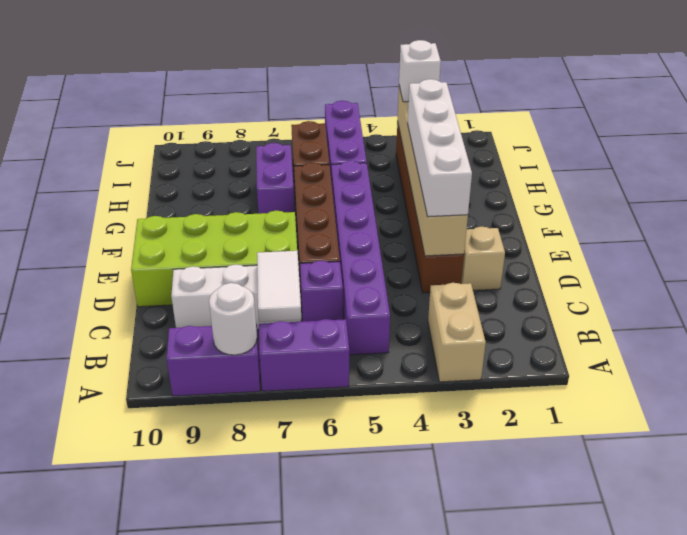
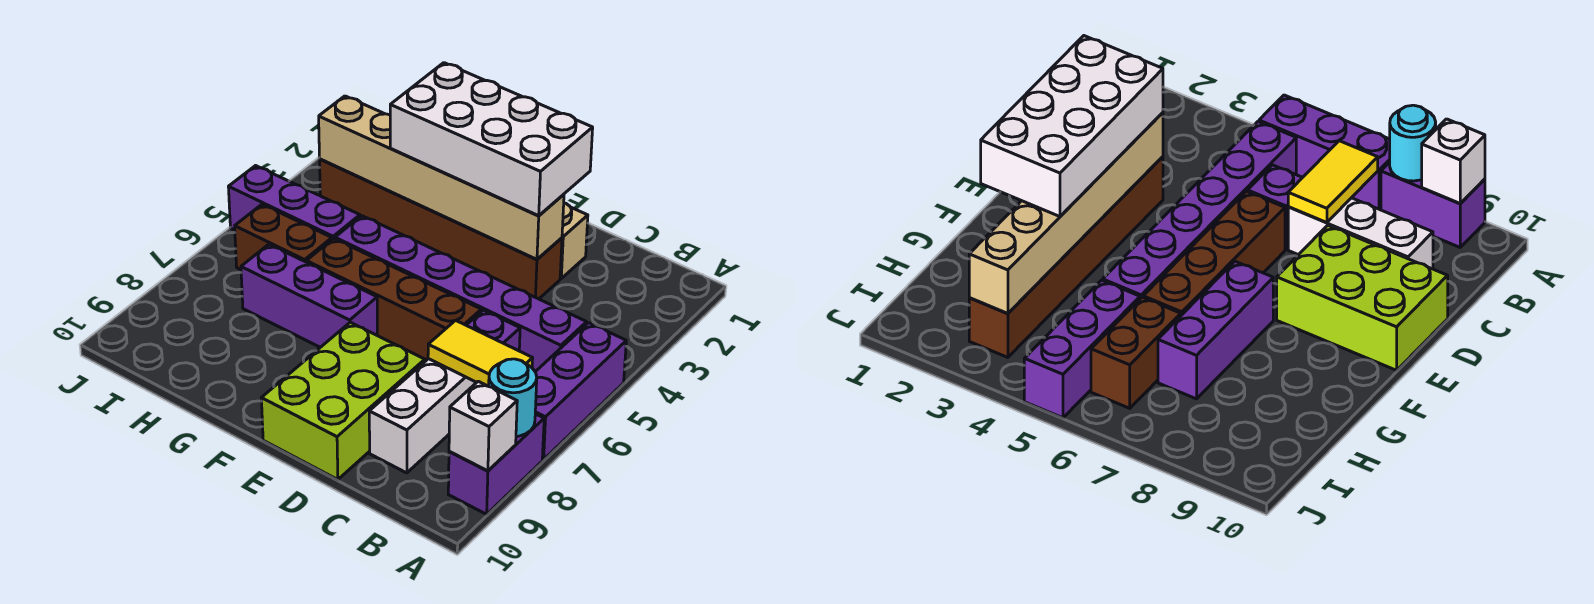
tan 1x2 brick [428,283,486,382] -> none
purple 1x2 brick [259,319,349,391] -> purple 1x3 brick [535,323,626,460]
white 1x1 round brick [209,283,257,355] -> cyan 1x1 round brick [489,359,537,436]
white 1x2 tile [257,251,301,322] -> yellow 1x2 tile [428,320,533,386]
white 1x4 brick [407,79,472,217] -> white 2x4 brick [390,63,593,216]
lime 2x4 brick [131,211,297,307] -> lime 2x3 brick [261,322,425,480]
purple 1x2 brick [256,143,294,214] -> purple 1x3 brick [241,244,377,347]
white 1x1 brick [399,40,441,102] -> white 1x1 brick moved to [449,381,517,471]

